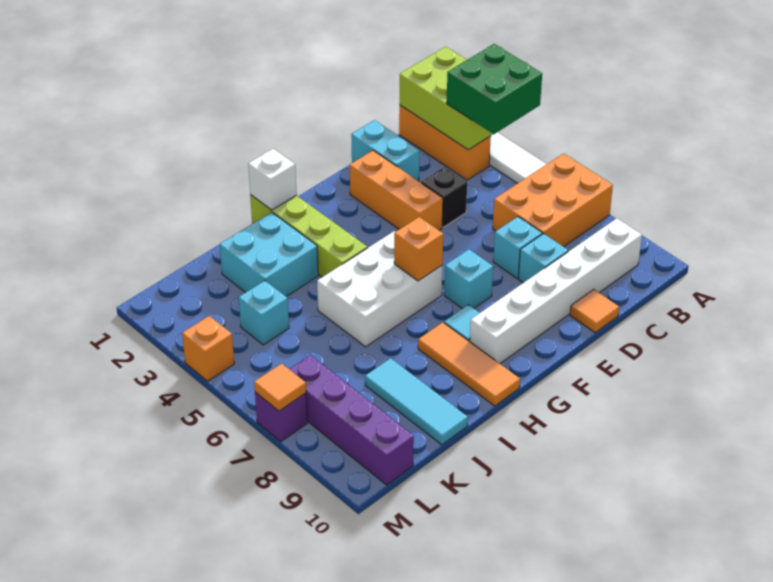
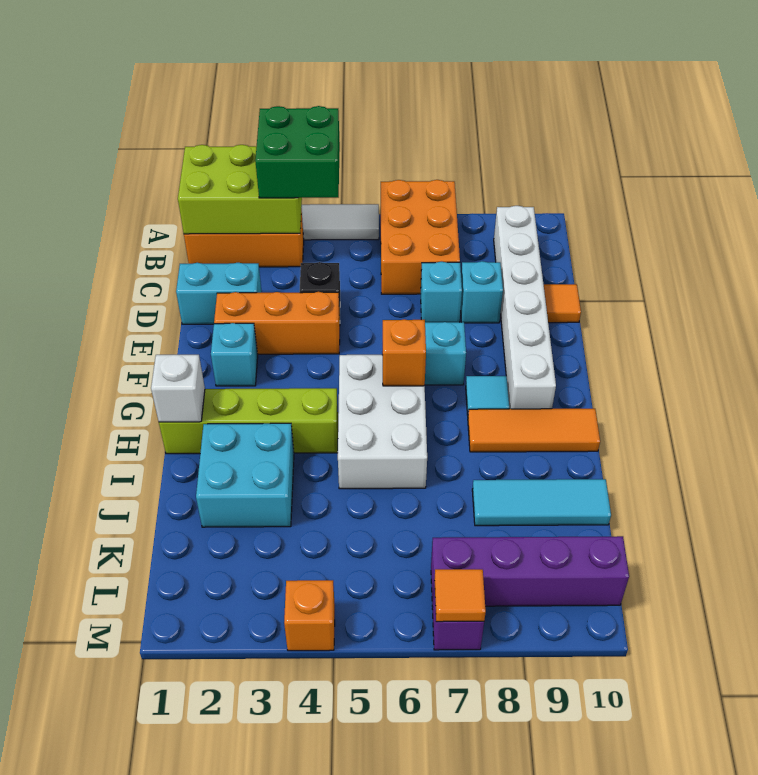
cyan 1x1 brick [239,281,289,345] -> cyan 1x1 brick moved to [211,323,258,386]

